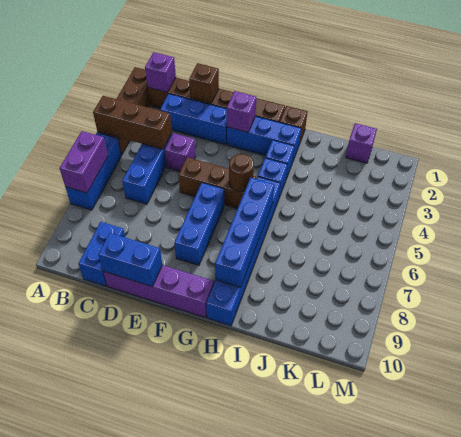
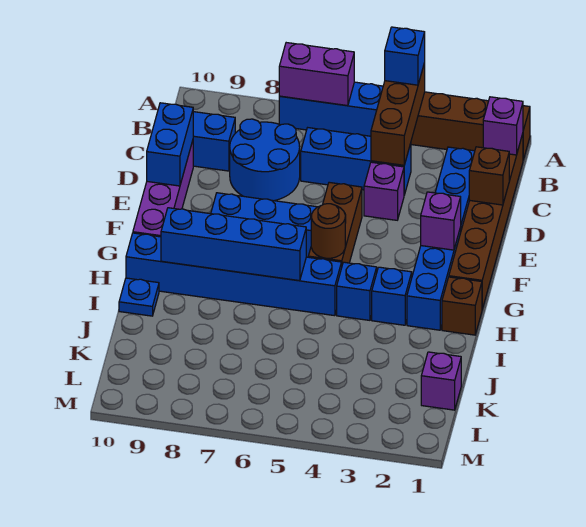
none -> blue 1x1 brick [385,27,425,85]
none -> blue 2x2 round brick [230,119,300,201]
none -> blue 1x1 plate [119,278,159,316]

